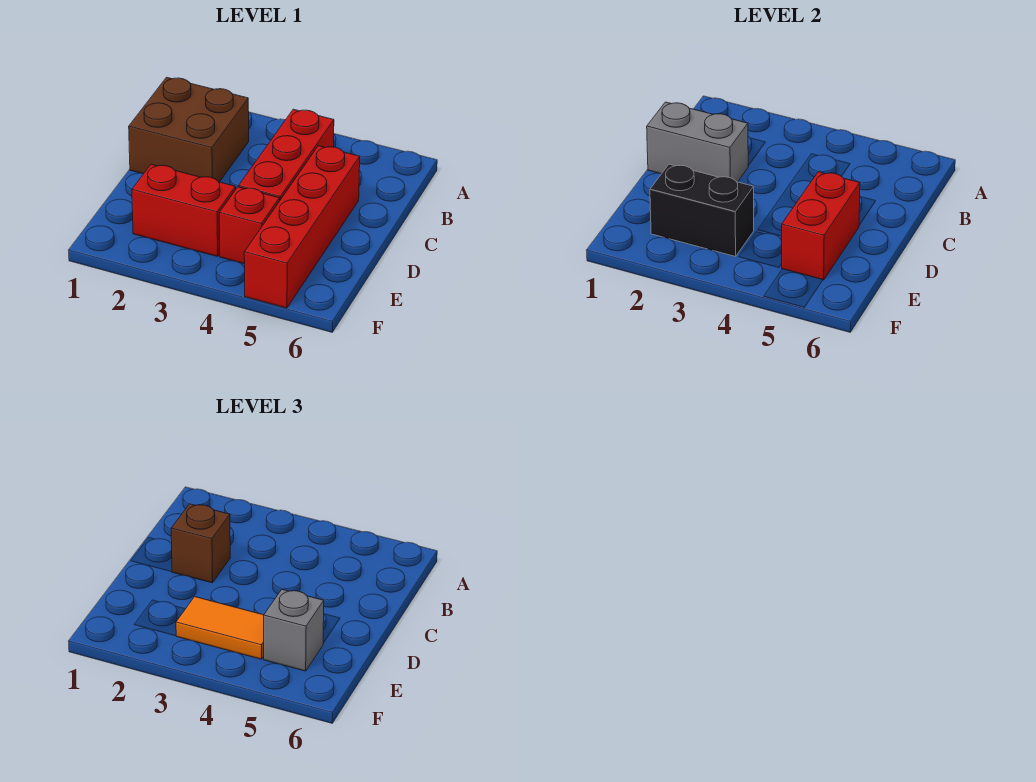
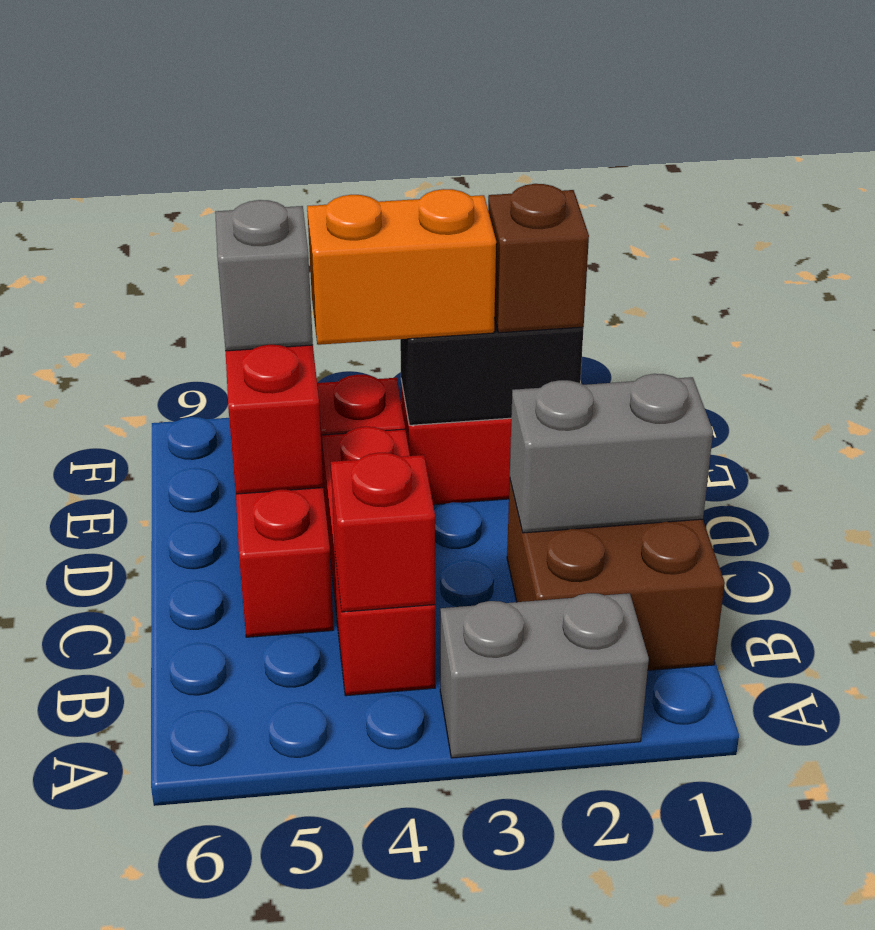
none -> grey 1x2 brick [440,593,649,758]
none -> red 1x1 brick [331,453,435,612]
brown 1x1 brick [171,504,230,583] -> brown 1x1 brick moved to [488,184,589,333]
orange 1x2 tile [176,597,264,659] -> orange 1x2 brick [307,189,496,345]

